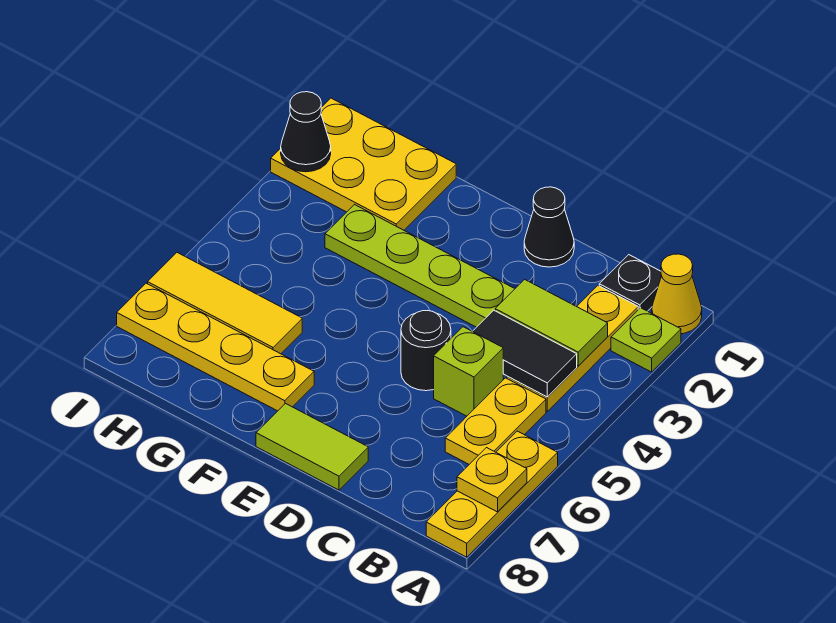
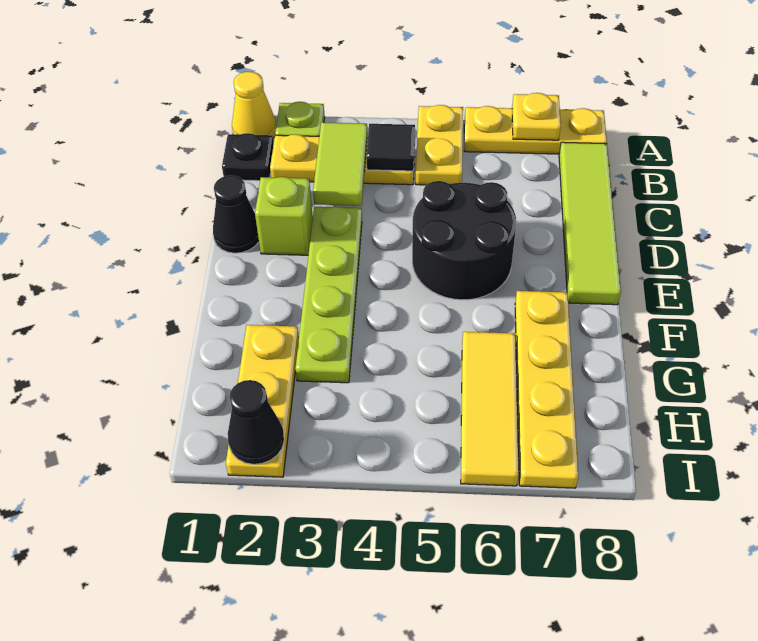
black 1x2 tile [473,310,577,397] -> black 1x1 tile [367,124,415,171]
yellow 1x2 plate [445,378,546,464] -> yellow 1x2 plate turned to [416,105,463,185]
lime 1x1 brick [434,327,503,416] -> lime 1x1 brick moved to [255,177,313,255]
black 1x1 round brick [401,311,451,391] -> black 2x2 round brick [412,181,516,300]
lime 1x2 tile [256,404,368,490] -> lime 1x4 tile [559,142,621,305]
yellow 2x3 plate [271,98,456,230] -> yellow 1x3 plate [226,325,299,477]

